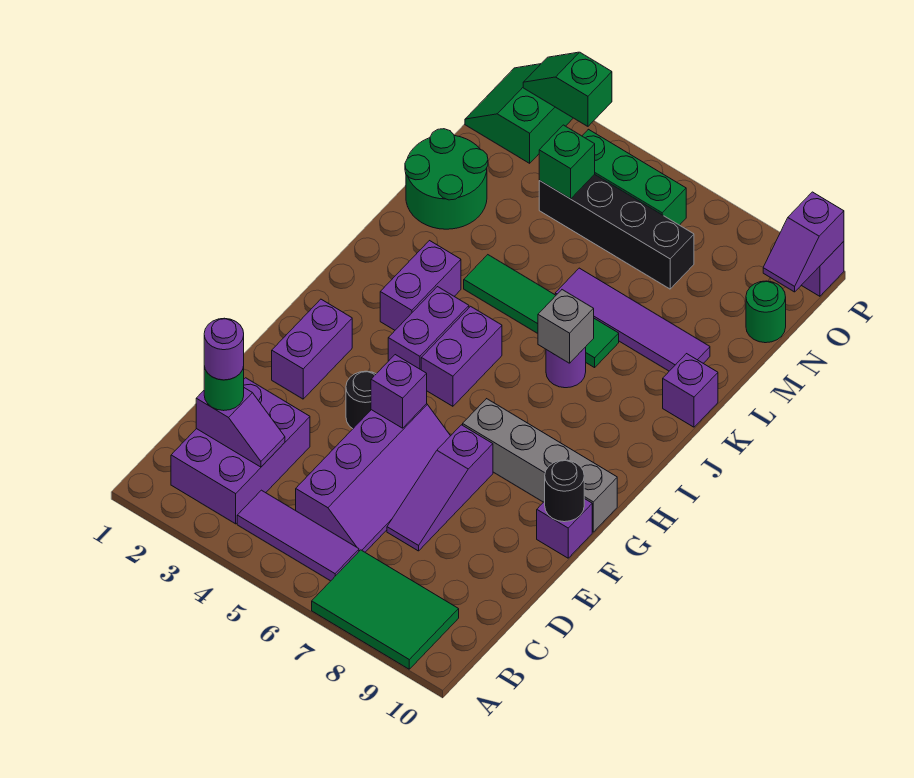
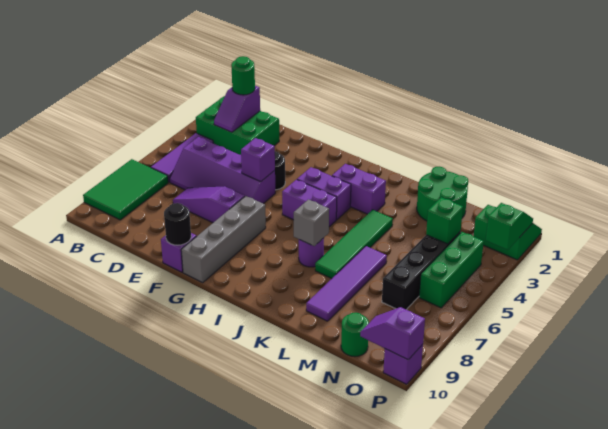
purple 2x3 brick [171,378,310,524] -> green 2x3 brick [196,96,279,155]
purple 1x1 round brick [204,318,244,380] -> none
purple 1x2 brick [272,299,352,399] -> none
purple 1x1 brick [663,354,718,427] -> none

